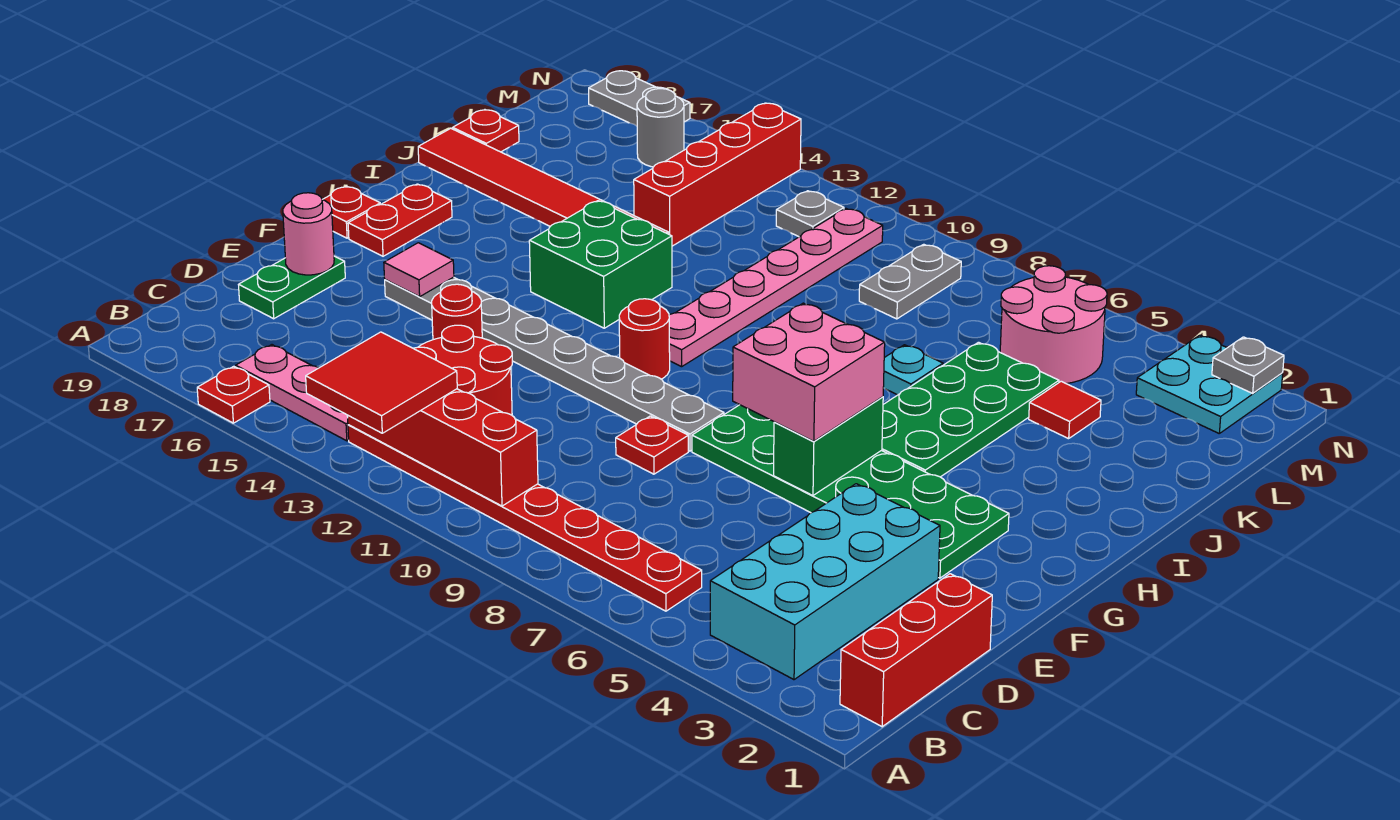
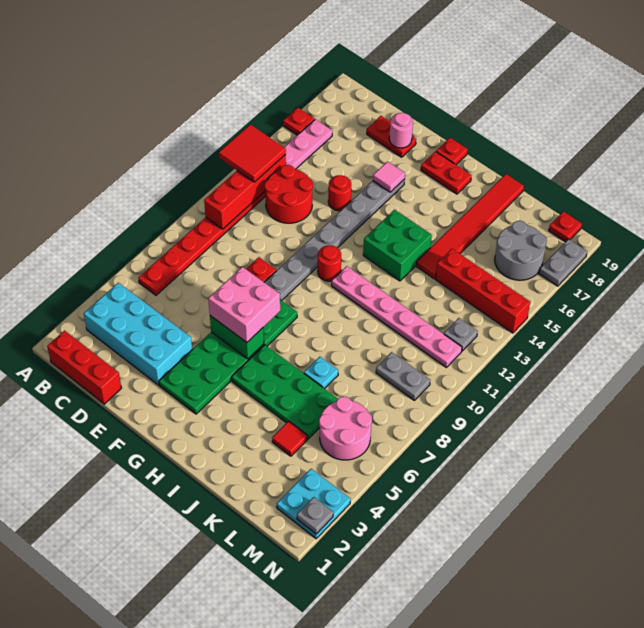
green 1x2 plate [238,256,345,319] -> red 1x2 plate [367,116,416,157]
red 1x1 plate [453,110,519,152] -> red 1x1 plate moved to [549,211,582,242]
grey 1x1 round brick [637,89,684,167] -> grey 2x2 round brick [495,221,547,280]

